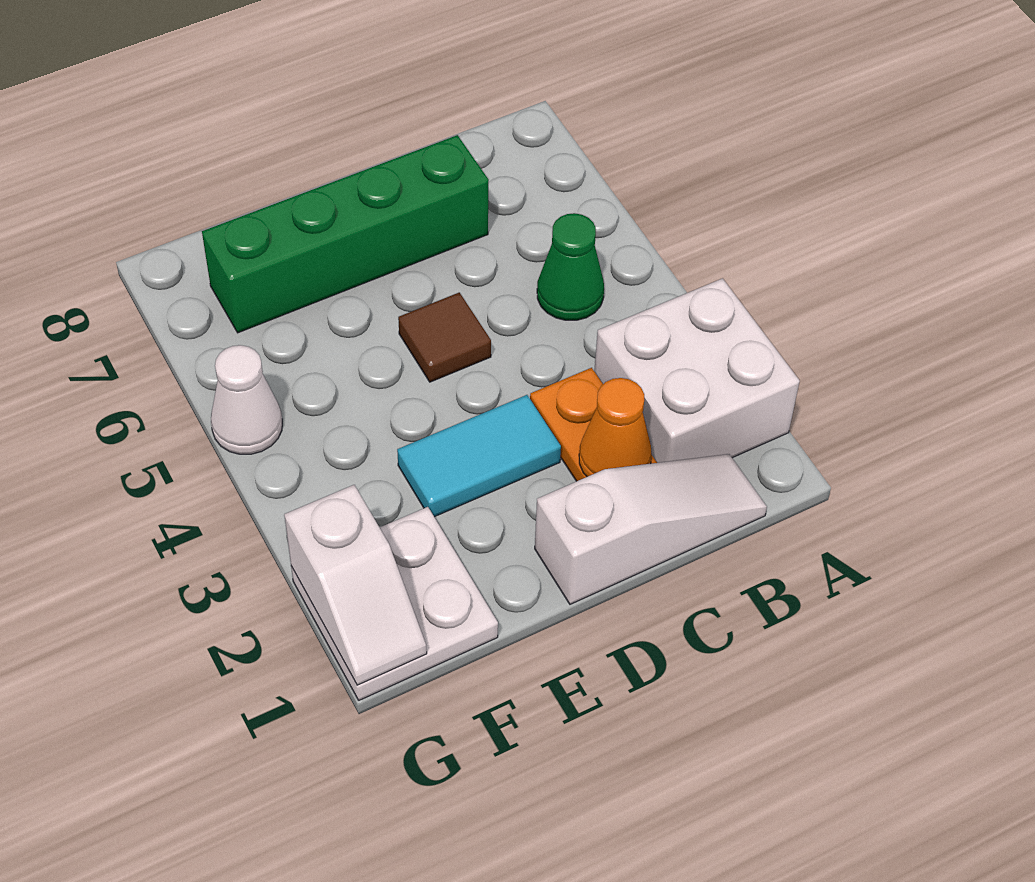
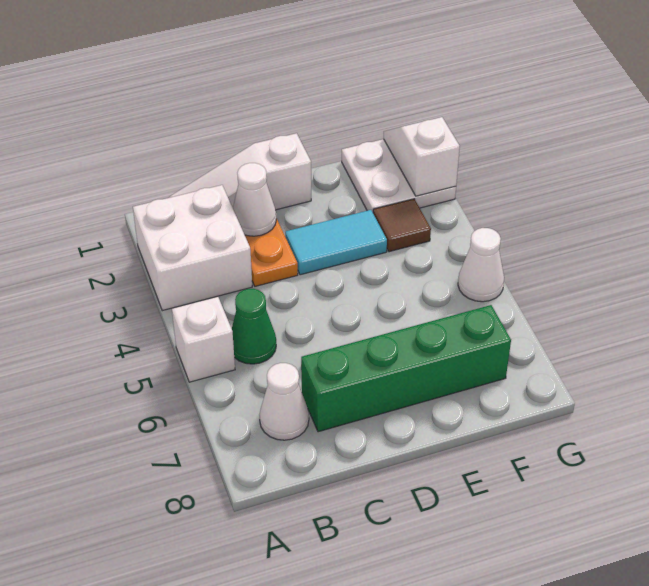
none -> white 1x1 brick [172,297,235,382]
none -> white 1x1 cone [260,363,309,440]
orange 1x1 cone [579,378,652,477] -> white 1x1 cone [233,163,276,236]
brown 1x1 tile [398,292,491,382] -> brown 1x1 tile moved to [373,199,431,252]

